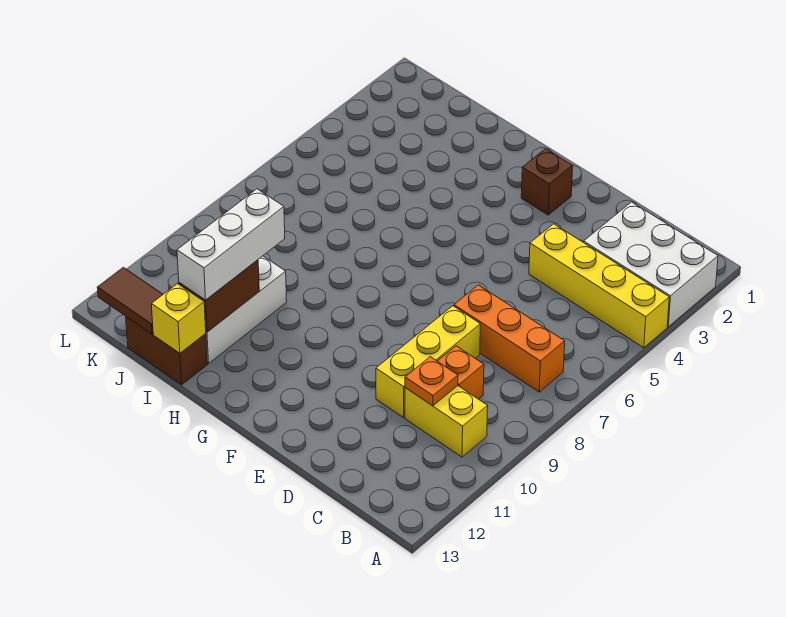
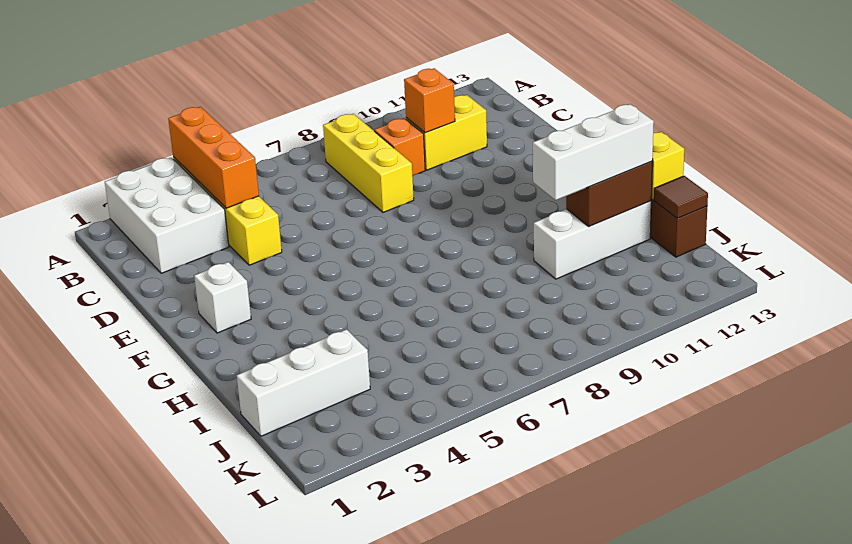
orange 1x3 brick [454,285,565,392] -> orange 1x3 brick moved to [168,107,259,208]
yellow 1x2 brick [405,386,488,457] -> yellow 1x2 brick turned to [406,95,487,170]
orange 1x1 plate [405,357,458,406] -> orange 1x1 brick [404,68,455,133]
yellow 1x3 brick [376,306,480,418] -> yellow 1x3 brick turned to [323,114,414,212]
brown 1x1 brick [521,149,573,215] -> white 1x1 brick [194,262,251,333]
none -> white 1x3 brick [237,329,370,436]
brown 1x2 tile [97,267,163,334] -> brown 1x1 tile [654,176,708,218]

